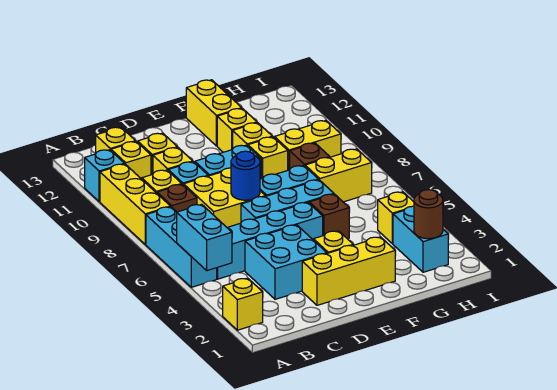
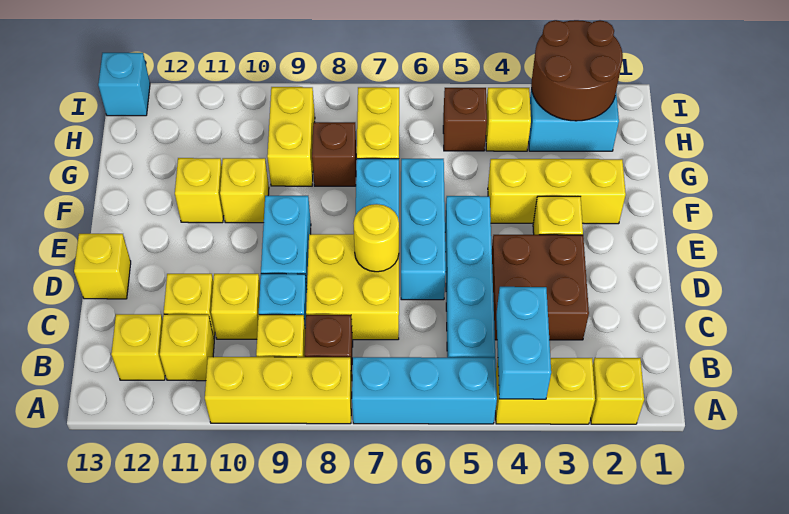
cyan 1x2 brick [177,204,232,271] -> cyan 1x2 brick turned to [496,287,551,399]
cyan 1x1 brick [85,150,124,202] -> cyan 1x1 brick moved to [98,53,150,116]
cyan 2x2 brick [245,225,327,299] -> brown 2x2 brick [492,235,589,340]
yellow 1x3 brick [302,237,395,305] -> yellow 1x3 brick turned to [488,159,626,224]
blue 1x1 round brick [231,151,260,200] -> yellow 1x1 round brick [353,204,399,272]
brown 1x1 brick [309,194,349,239] -> brown 1x1 brick moved to [443,88,487,151]
yellow 1x1 brick [248,137,288,179] -> yellow 1x1 brick moved to [74,234,131,299]
yellow 1x2 brick [186,80,242,146] -> yellow 1x2 brick moved to [495,358,595,424]
brown 1x1 round brick [414,190,443,239] -> brown 2x2 round brick [531,20,623,121]

